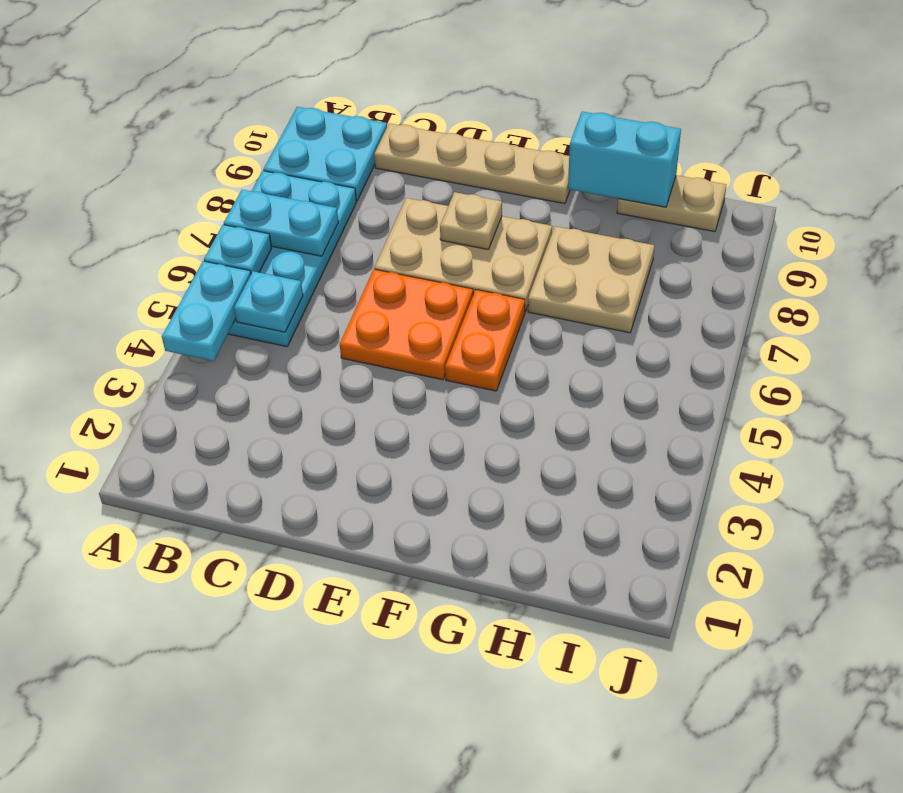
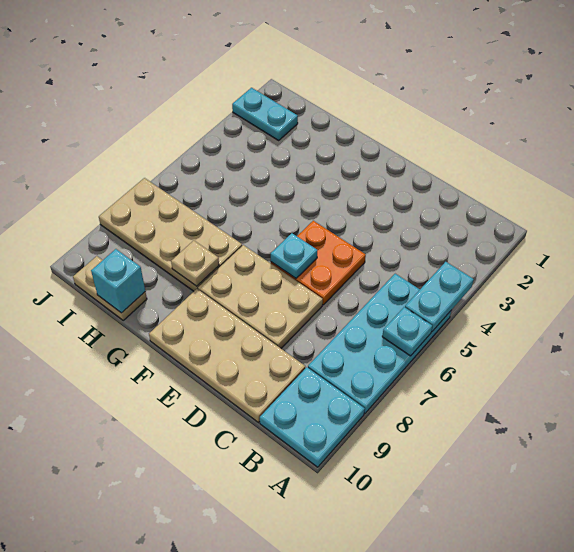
cyan 1x2 plate [224,190,338,256] -> cyan 1x2 plate moved to [232,88,298,140]
cyan 1x1 plate [234,271,303,332] -> cyan 1x1 plate moved to [271,233,317,278]
tan 1x4 plate [374,123,570,204] -> tan 2x4 plate [149,289,305,423]
tan 1x1 plate [440,192,502,249] -> tan 1x1 plate moved to [171,240,219,286]
orange 1x2 plate [445,290,525,391] -> none
tan 2x2 plate [528,226,654,333] -> tan 2x4 plate [99,178,242,291]
cyan 1x2 brick [568,112,681,207] -> cyan 1x1 brick [91,249,145,313]

